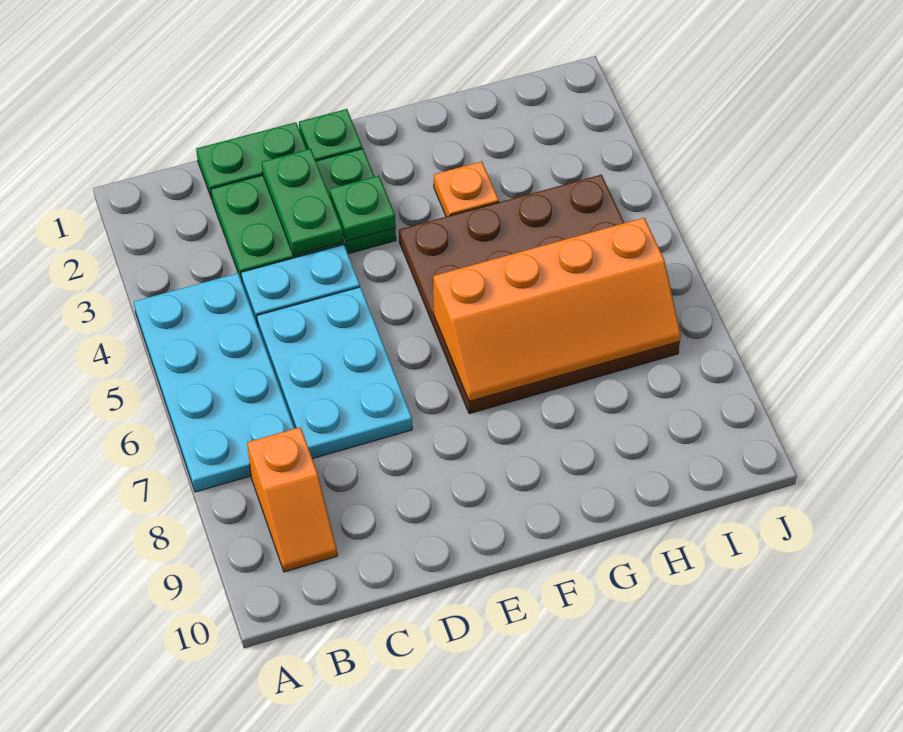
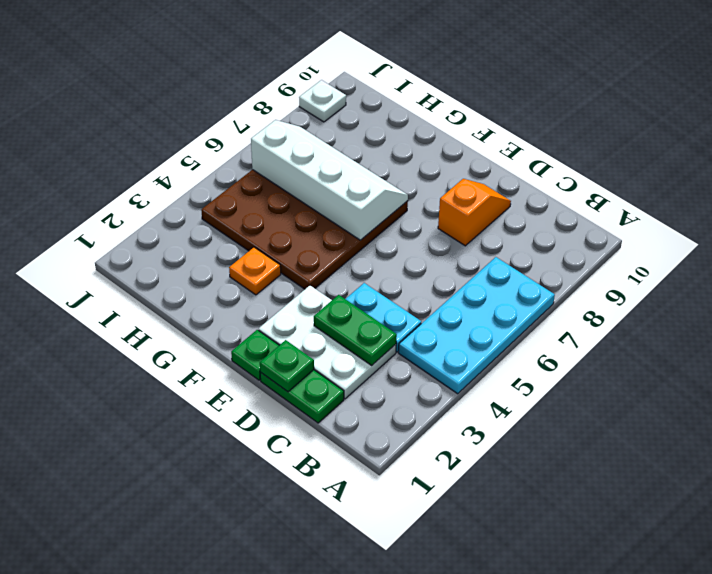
orange 1x2 slope [247,427,337,572] -> orange 1x2 slope moved to [438,179,511,246]
green 2x3 plate [211,149,396,282] -> white 2x3 plate [259,286,396,399]
cyan 2x3 plate [257,287,412,459] -> none
green 1x2 plate [262,149,343,255] -> green 1x2 plate turned to [314,295,397,366]
green 1x1 plate [330,176,396,241] -> green 1x1 plate moved to [260,340,314,392]
orange 2x4 slope [433,218,681,401] -> white 2x4 slope [251,120,408,240]
none -> white 1x1 plate [299,80,346,122]

